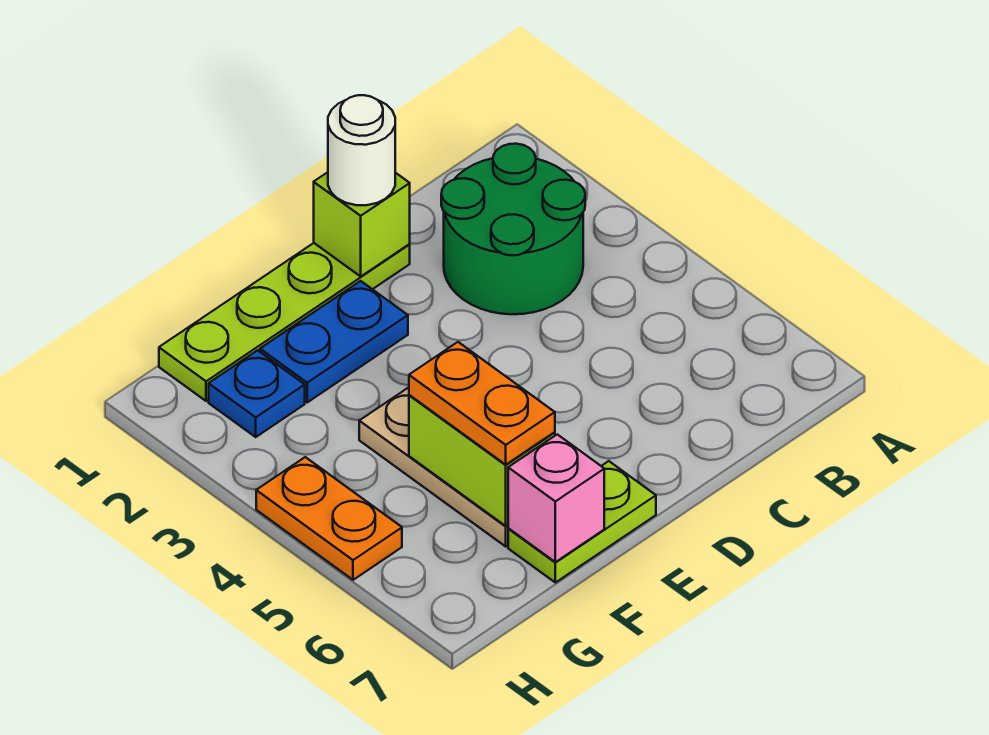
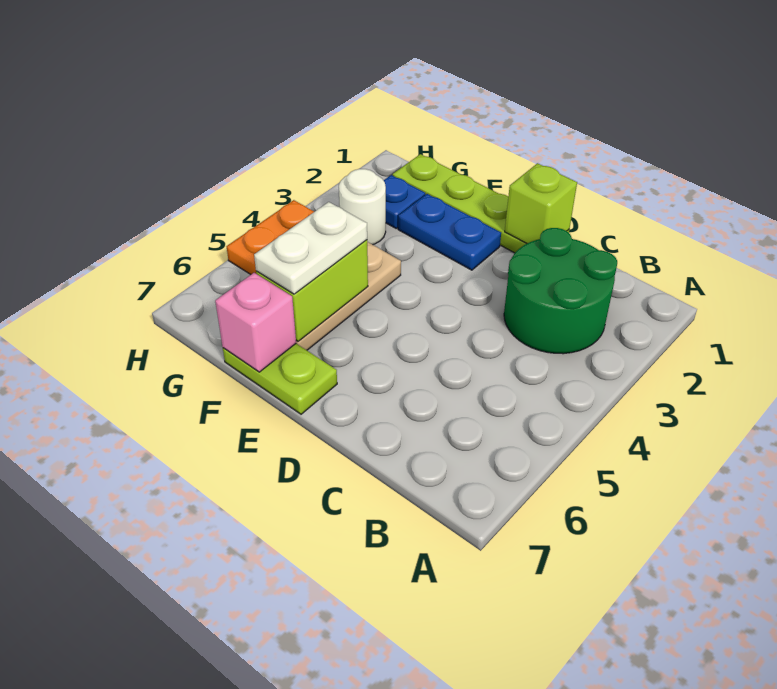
white 1x1 round brick [328,95,395,205] -> white 1x1 round brick moved to [339,169,386,245]
orange 1x2 plate [409,342,555,465] -> white 1x2 plate [254,202,367,294]

